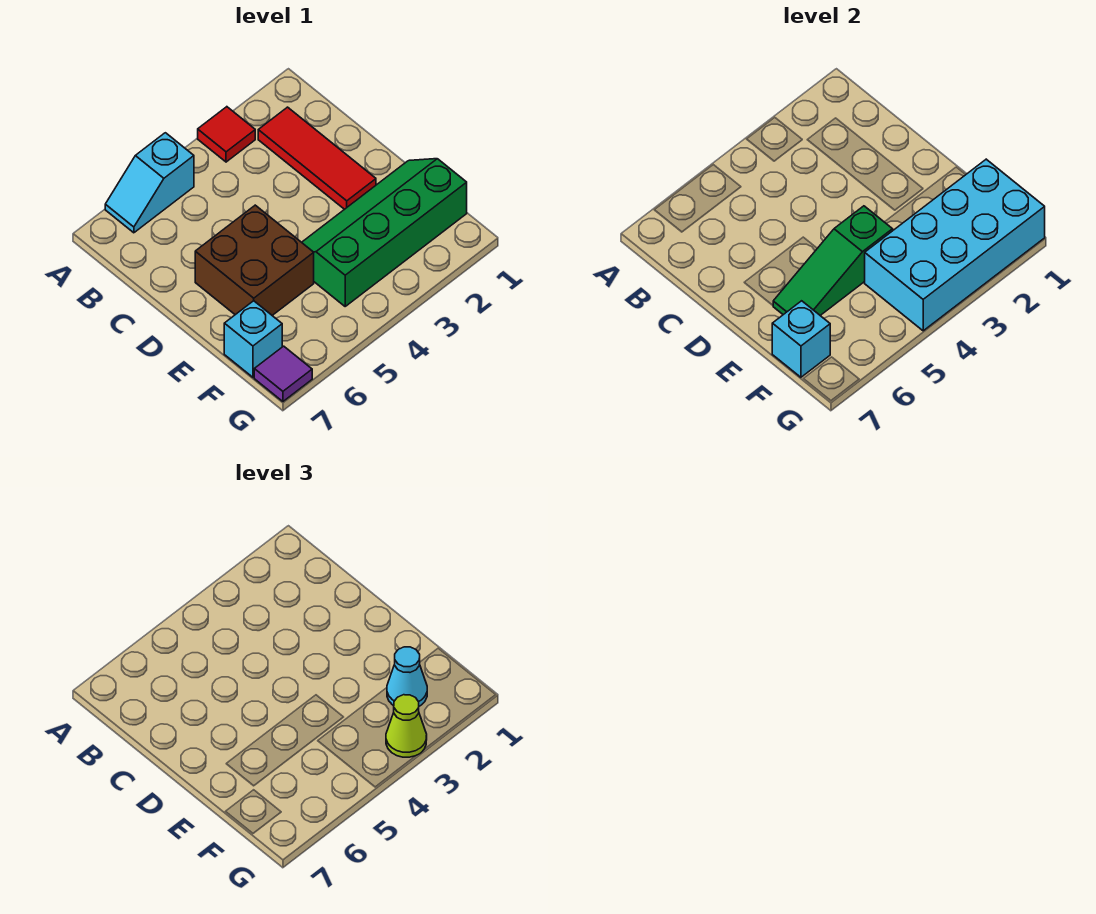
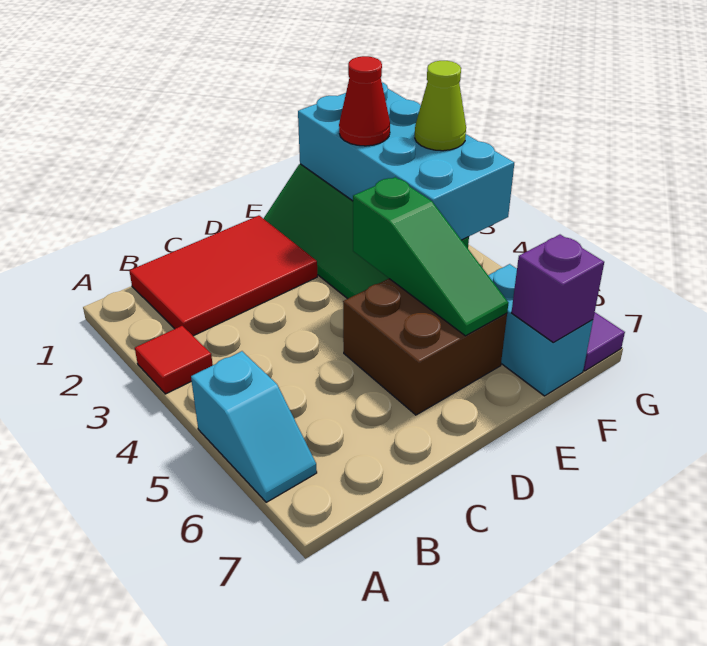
red 1x3 tile [258,107,376,209] -> red 2x3 tile [129,216,317,336]
cyan 1x1 cone [387,647,427,706] -> red 1x1 cone [339,56,390,146]
cyan 1x1 brick [224,301,282,377] -> cyan 1x2 brick [488,264,593,396]
cyan 1x1 brick [772,301,830,377] -> purple 1x1 brick [511,235,604,342]

